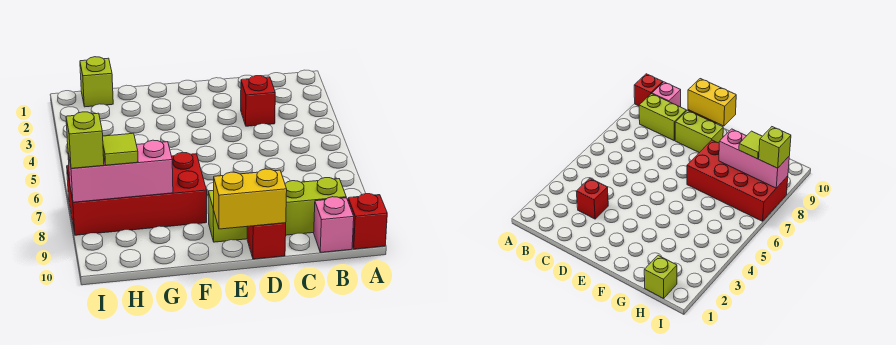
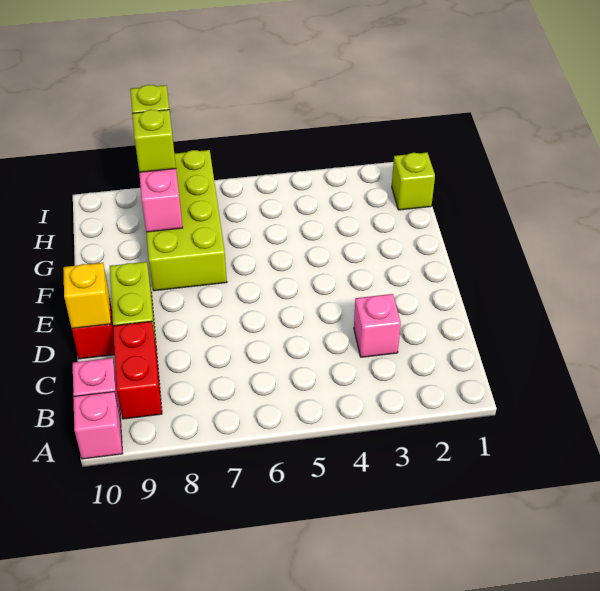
red 1x1 brick [348,194,387,249] -> pink 1x1 brick [73,392,123,459]
lime 1x2 brick [285,178,346,235] -> red 1x2 brick [113,321,162,419]
red 1x1 brick [241,76,275,126] -> pink 1x1 brick [354,294,401,357]
yellow 1x2 brick [213,169,287,229] -> yellow 1x1 brick [63,263,111,328]
red 2x4 brick [67,153,207,235] -> lime 2x4 brick [146,150,227,291]
lime 1x1 tile [103,133,138,165] -> lime 1x1 brick [132,109,176,172]

